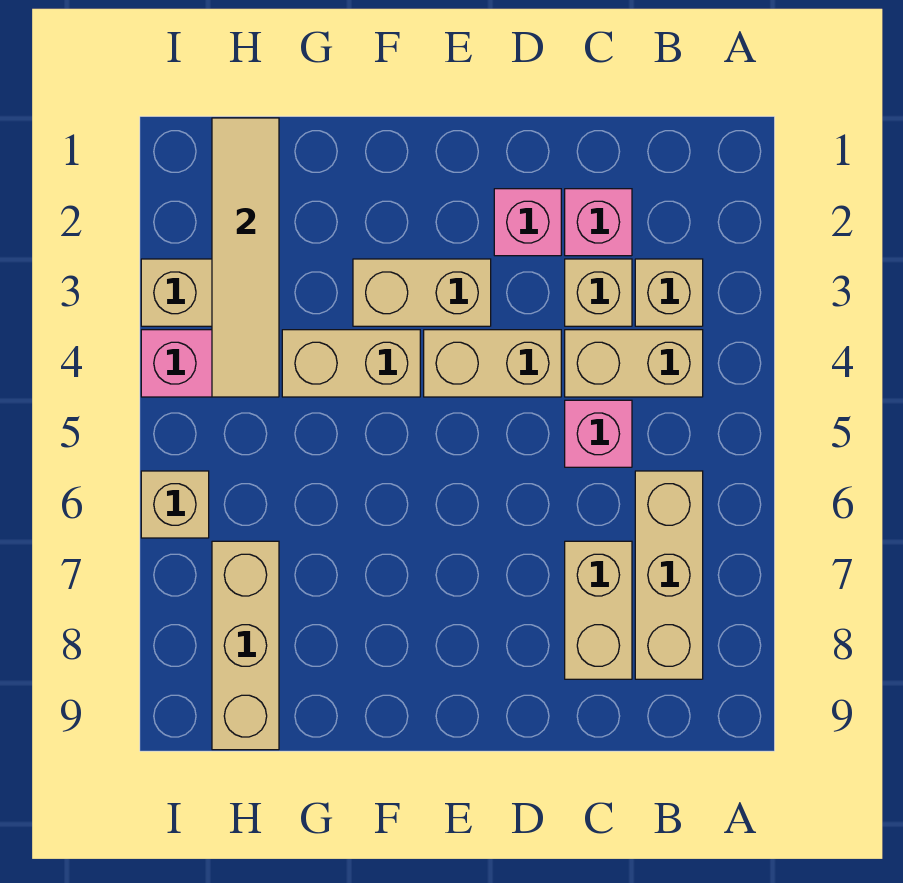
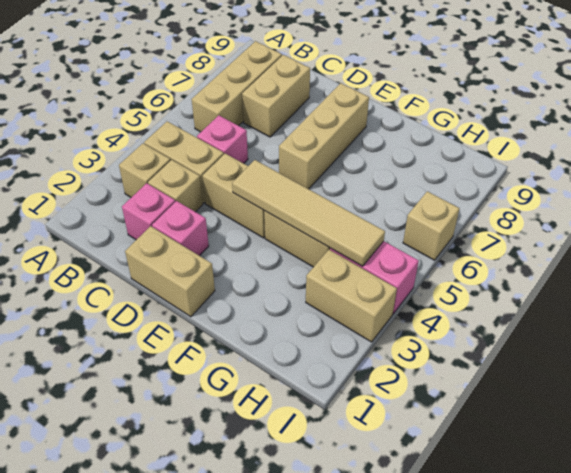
tan 1x2 brick [353,259,491,326] -> tan 1x2 brick moved to [125,226,215,317]
tan 1x4 tile [212,118,279,397] -> tan 1x4 tile turned to [232,160,385,266]
tan 1x3 brick [212,541,279,750] -> tan 1x3 brick moved to [279,83,369,189]

